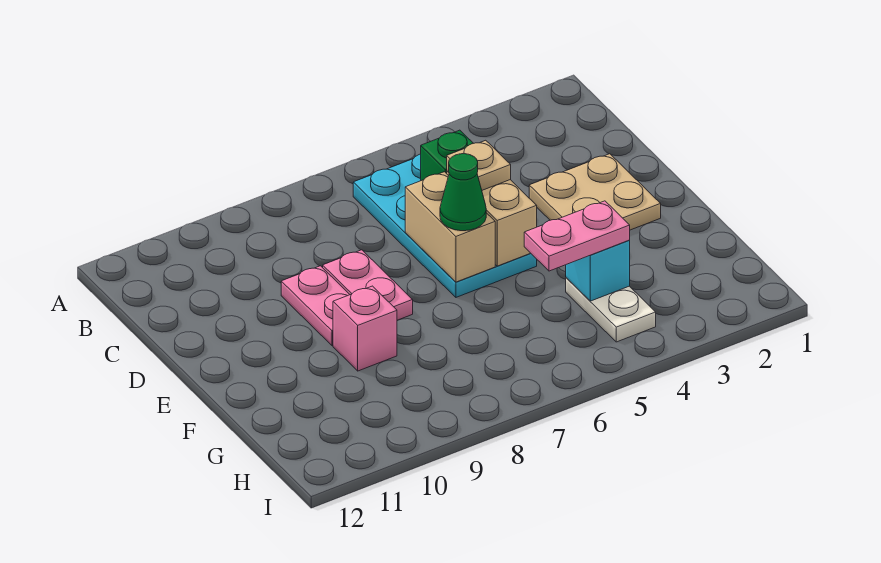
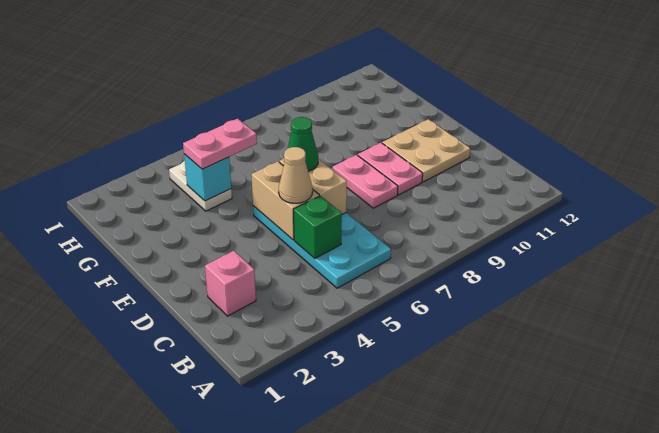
tan 2x2 plate [529,154,661,230] -> tan 2x2 plate moved to [382,119,470,182]
tan 1x1 plate [447,140,511,190] -> tan 1x1 cone [279,147,312,203]
pink 1x1 brick [333,286,397,371] -> pink 1x1 brick moved to [205,251,256,316]

